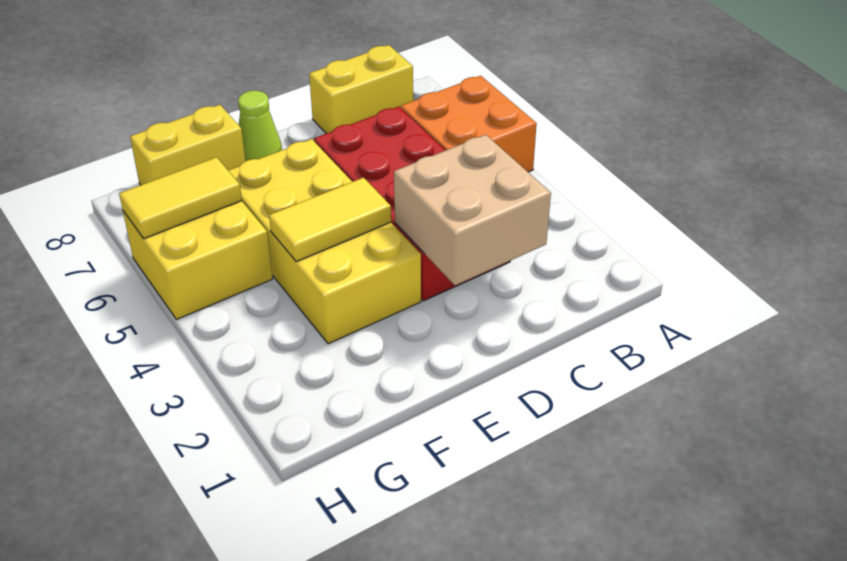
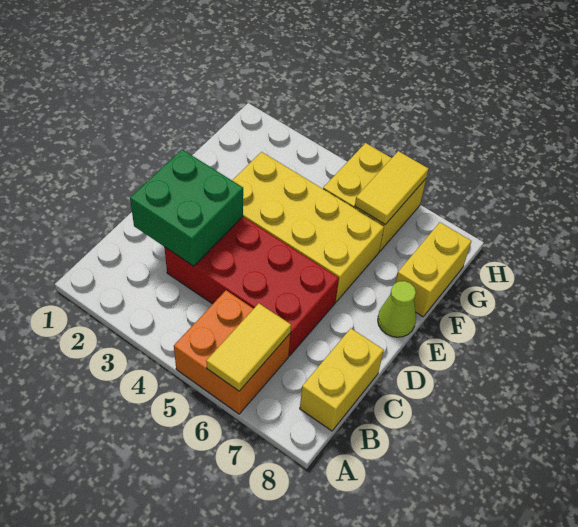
tan 2x2 brick [394,135,551,285] -> green 2x2 brick [130,150,243,266]
yellow 1x2 tile [269,178,391,261] -> yellow 1x2 tile moved to [206,304,291,391]

